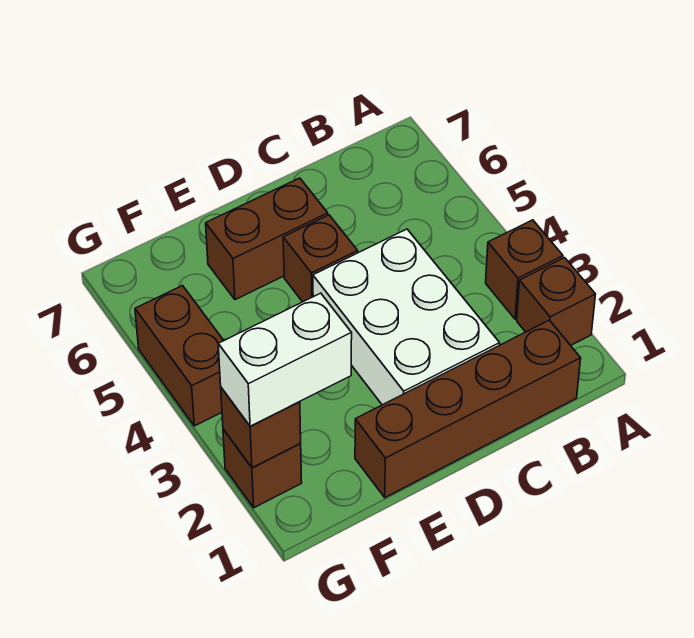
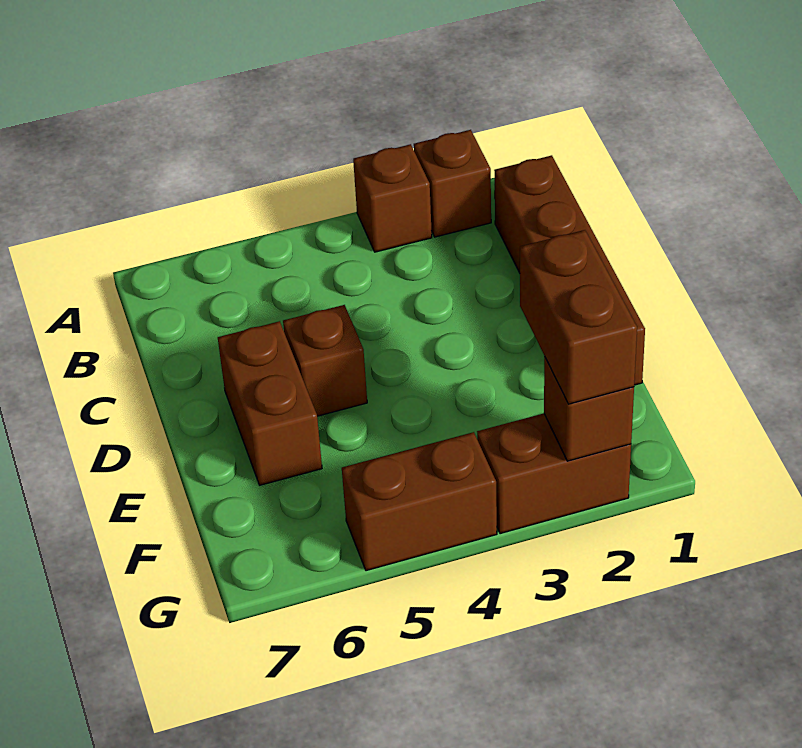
white 2x3 brick [313,229,500,405] -> none
white 1x2 brick [218,293,352,426] -> brown 1x2 brick [520,230,637,404]
brown 1x1 brick [223,429,302,508] -> brown 1x2 brick [477,413,631,534]

